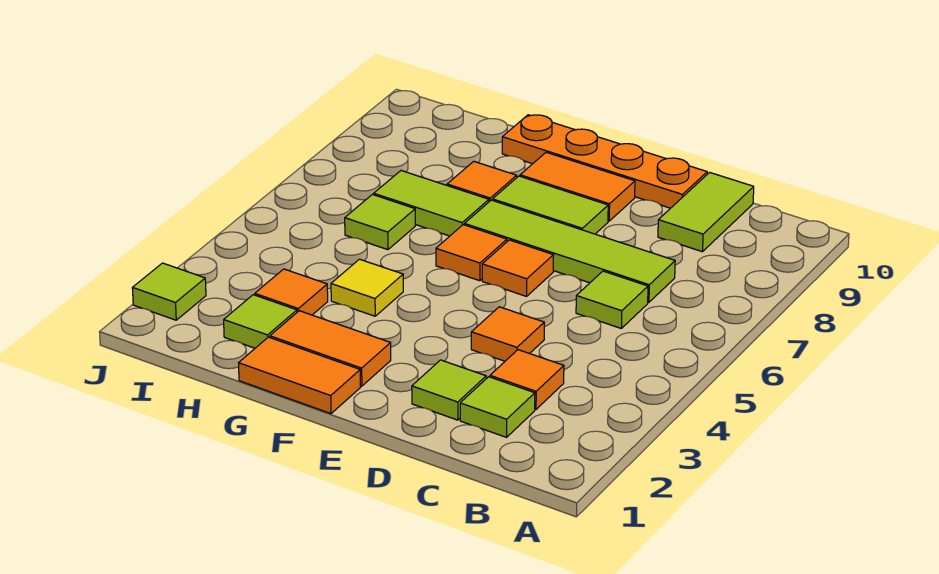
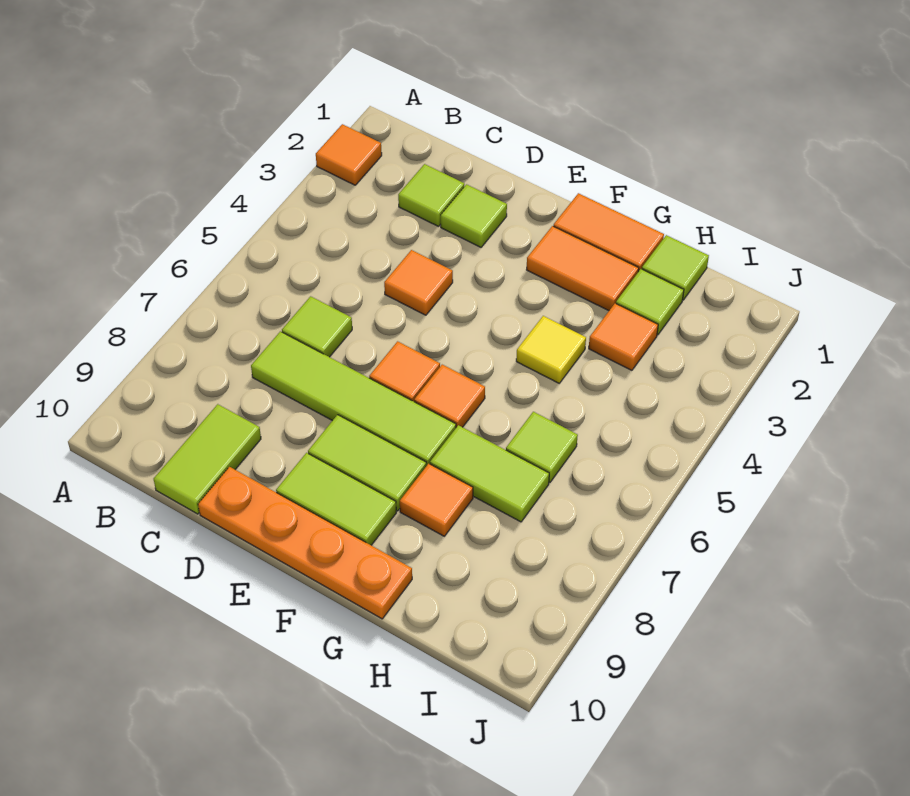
orange 1x1 tile [490,350,564,409] -> orange 1x1 tile moved to [316,124,382,185]
orange 1x2 tile [520,152,635,221] -> lime 1x2 tile [276,453,396,545]
lime 1x1 tile [132,263,206,320] -> lime 1x1 tile moved to [642,235,709,300]

